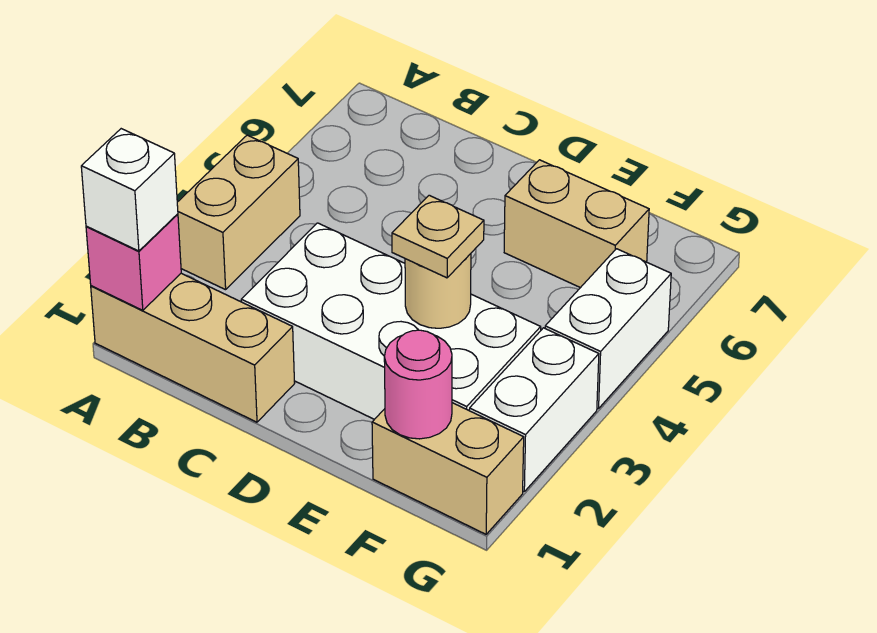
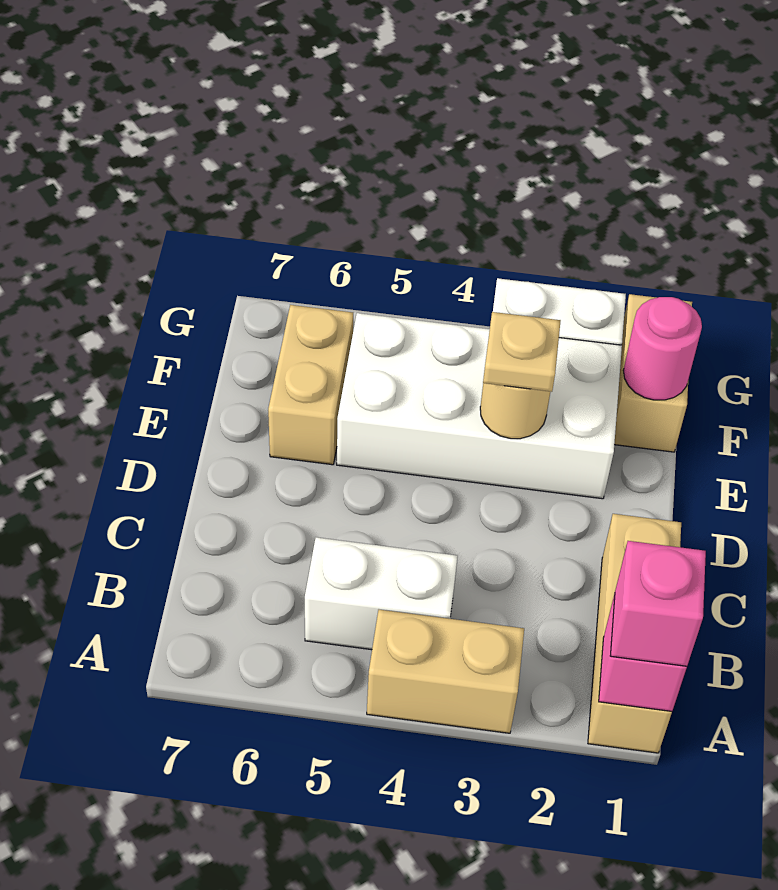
white 1x1 brick [81,129,178,251] -> pink 1x1 brick [610,541,706,666]
white 2x4 brick [241,223,541,419] -> white 2x4 brick turned to [337,313,622,499]
white 1x2 brick [545,249,671,409] -> white 1x2 brick moved to [305,537,458,650]

